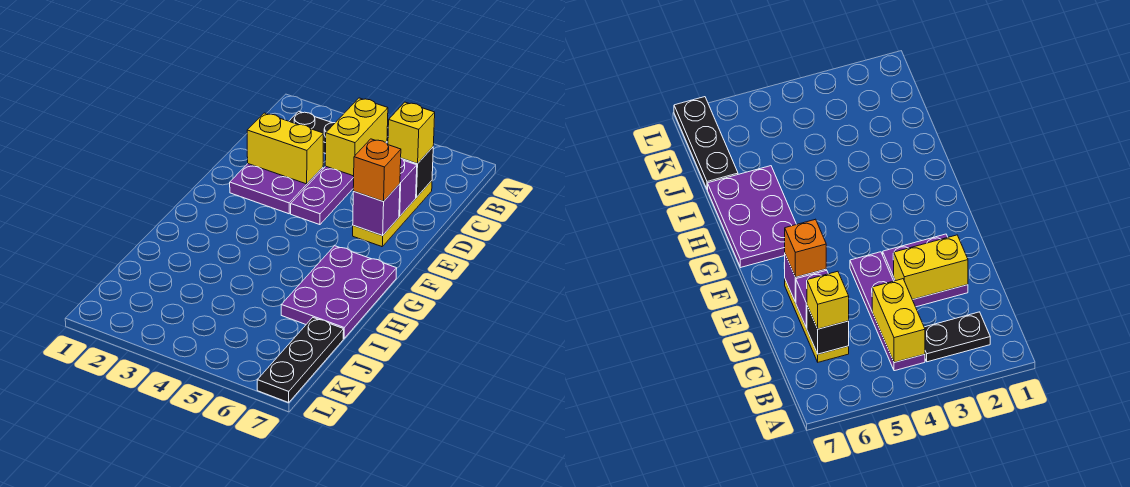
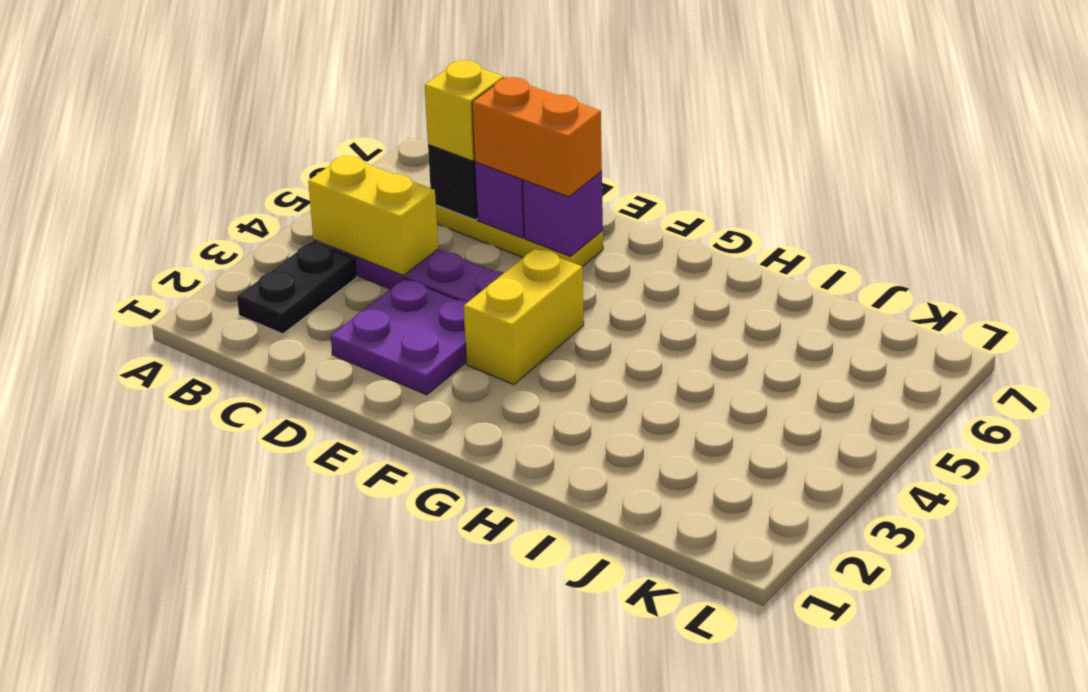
yellow 1x2 brick [247,113,323,184] -> yellow 1x2 brick moved to [464,248,584,385]
orange 1x1 brick [353,139,401,201] -> orange 1x2 brick [472,77,602,197]
purple 2x3 plate [281,246,397,338] -> none
black 1x3 plate [257,318,344,402] -> none

